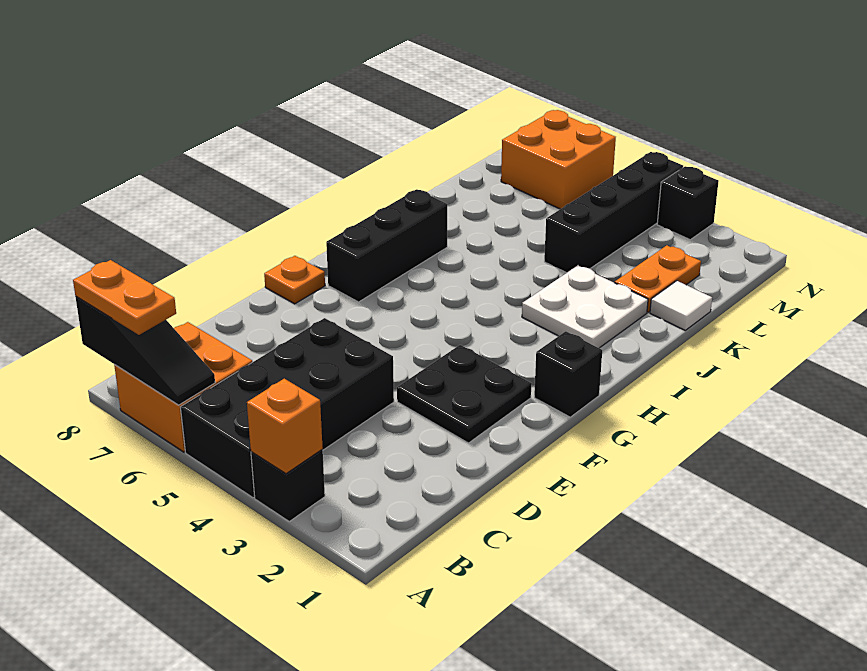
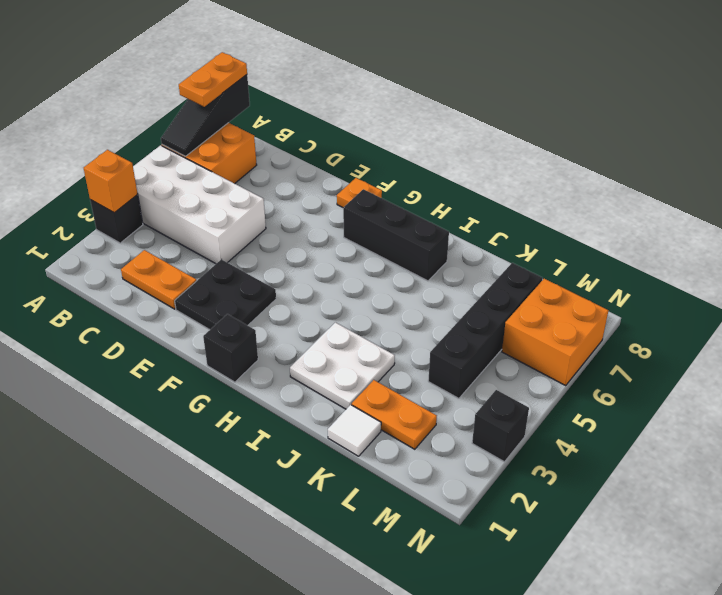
black 2x4 brick [180,318,394,498] -> white 2x4 brick [133,145,266,264]
none -> orange 1x2 plate [121,250,197,309]
black 1x4 brick [544,152,683,273] -> black 1x4 brick turned to [428,263,542,398]

